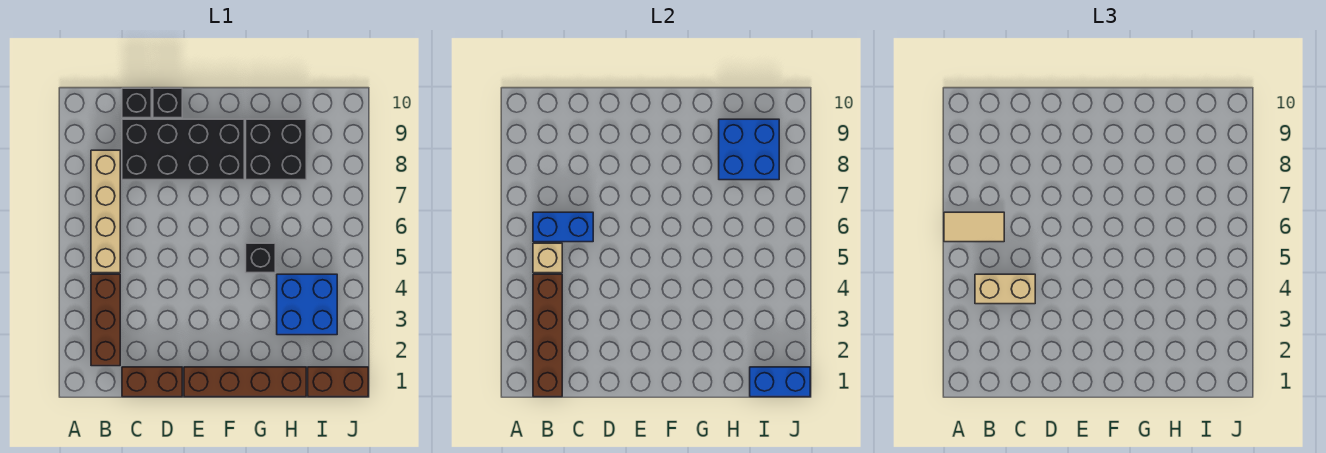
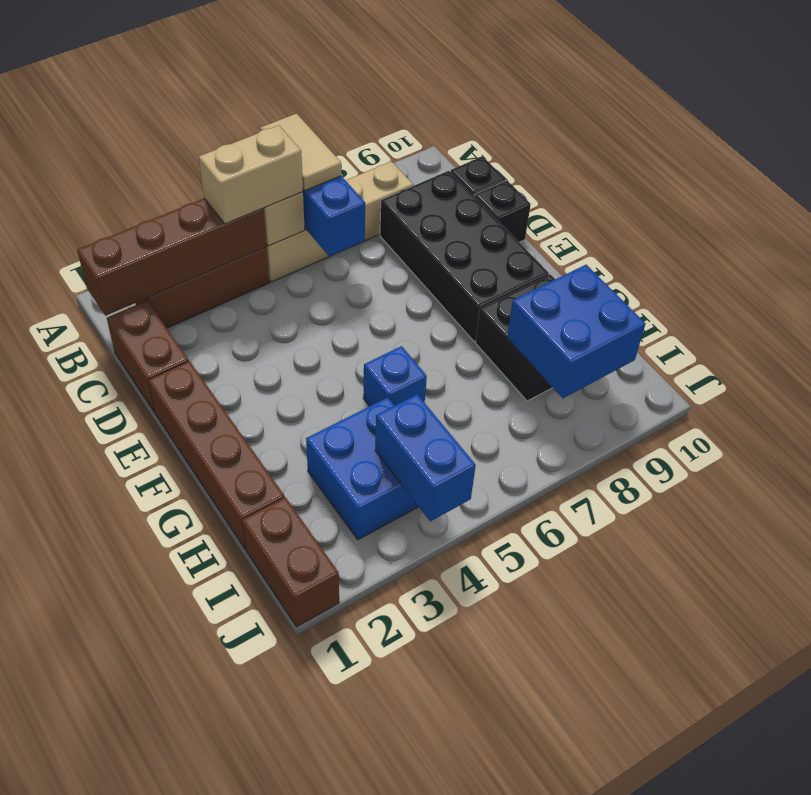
tan 1x2 brick [975,274,1035,304] -> tan 1x2 brick turned to [199,125,303,224]
black 1x1 brick [246,243,275,273] -> blue 1x1 brick [363,346,427,406]
blue 1x2 brick [750,367,810,397] -> blue 1x2 brick moved to [375,394,476,521]

